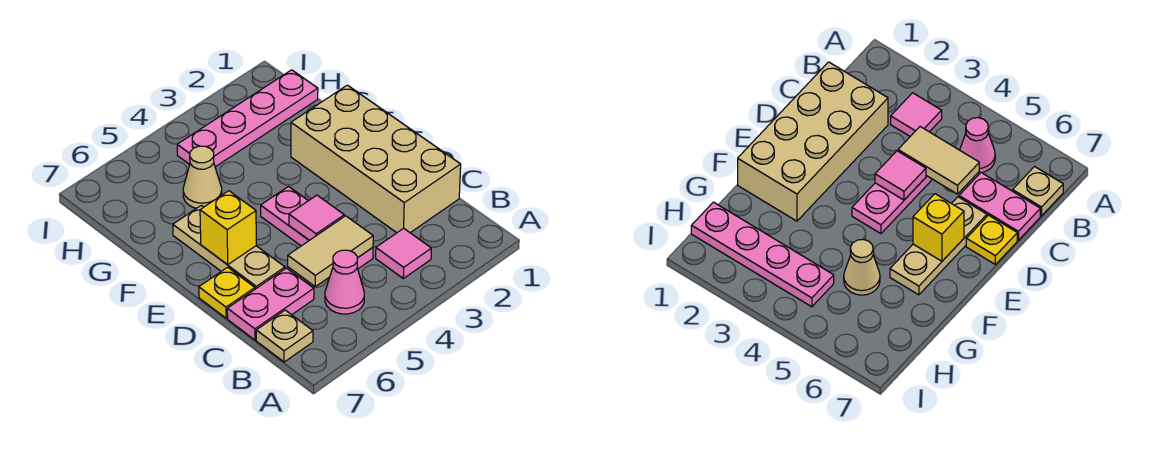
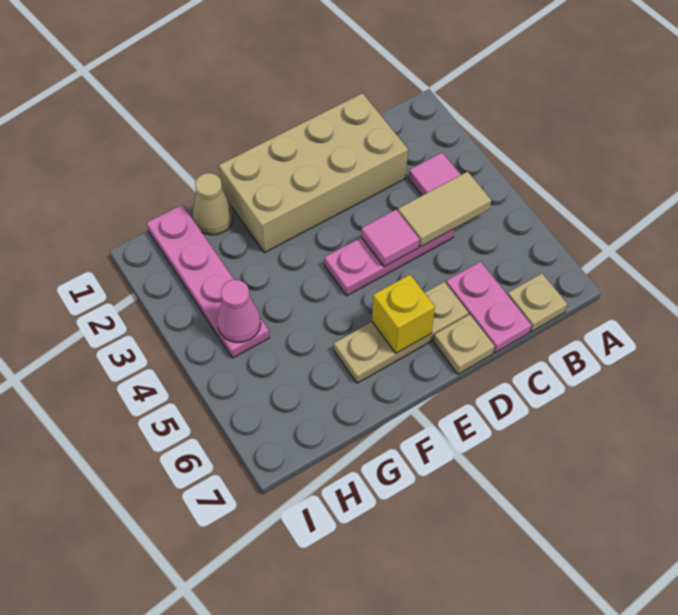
pink 1x1 cone [325,250,364,314] -> pink 1x1 cone moved to [217,280,261,343]
tan 1x2 tile [288,216,373,287] -> tan 1x2 tile turned to [398,172,491,247]
yellow 1x1 plate [199,267,255,318] -> tan 1x1 plate [434,314,495,374]
tan 1x1 cone [183,146,222,208] -> tan 1x1 cone moved to [193,173,233,235]

